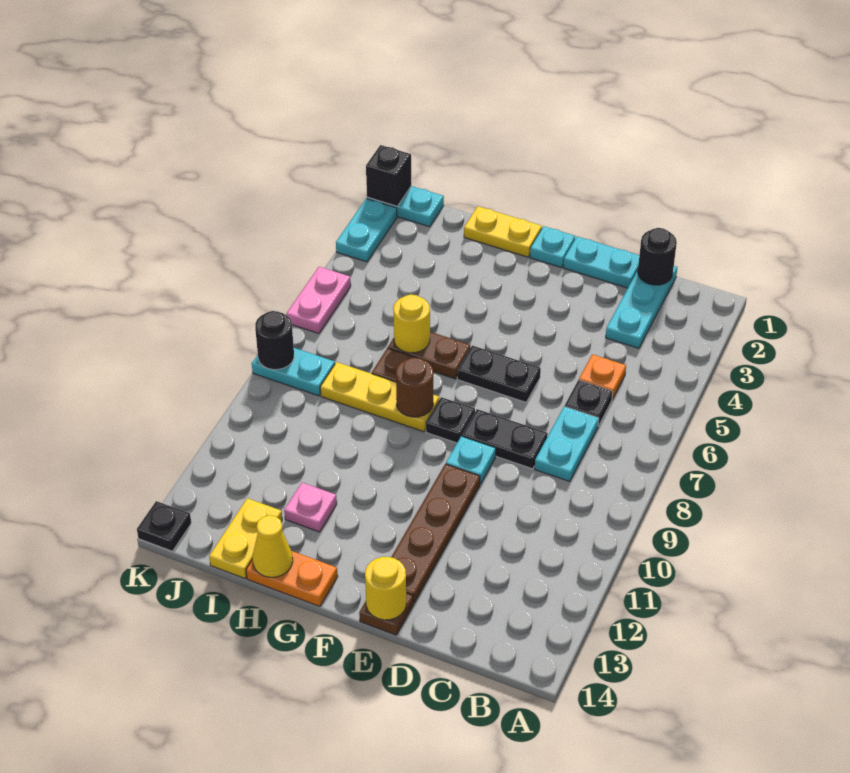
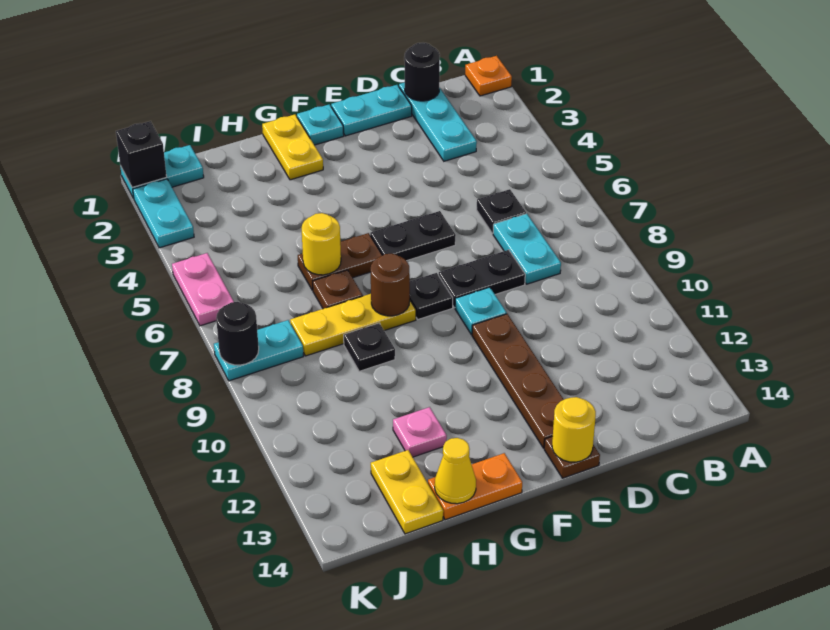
orange 1x1 plate [579,354,626,399] -> orange 1x1 plate moved to [465,56,512,96]
yellow 1x2 plate [464,206,542,257] -> yellow 1x2 plate turned to [262,114,323,180]
black 1x1 plate [137,501,191,551] -> black 1x1 plate moved to [344,323,395,371]

